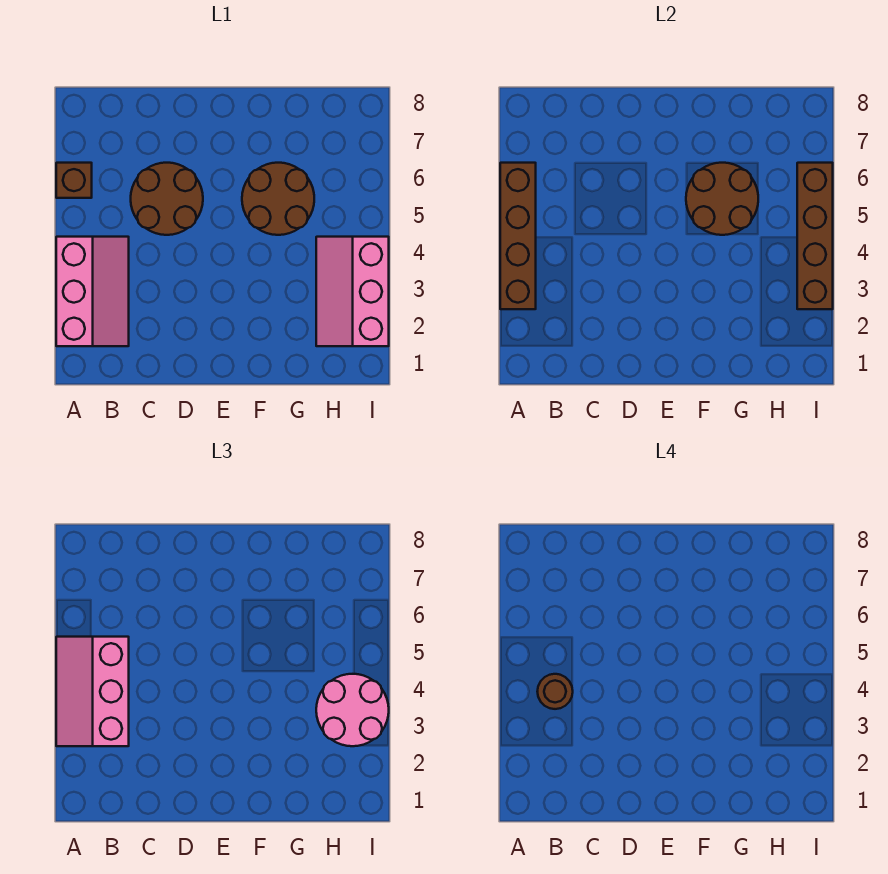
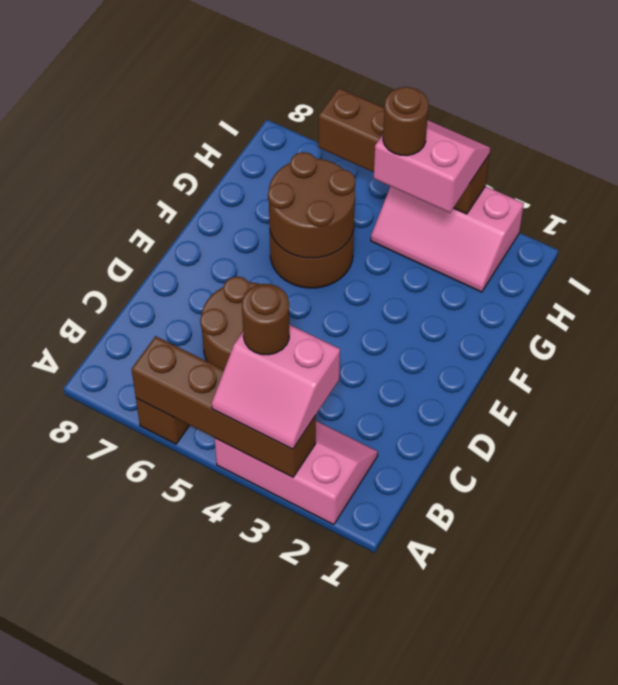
pink 2x3 slope [56,637,129,746] -> pink 2x2 slope [212,325,340,449]
pink 2x2 round brick [316,674,389,746] -> pink 2x2 slope [374,120,490,213]
none -> brown 1x1 round brick [383,87,428,156]

